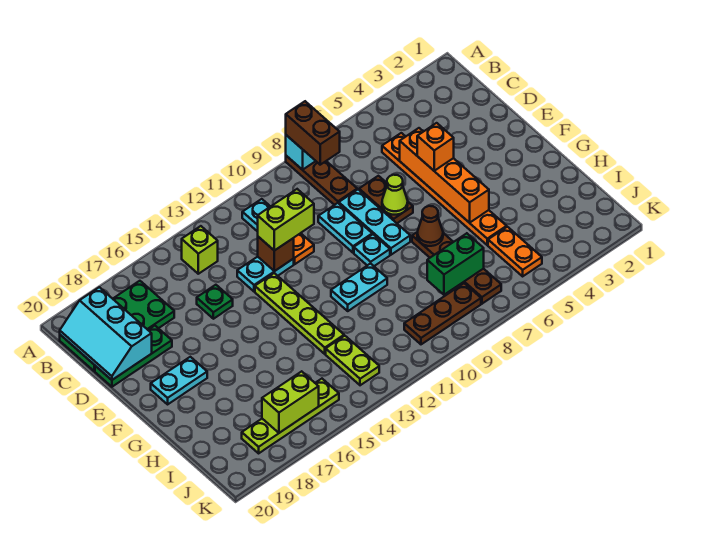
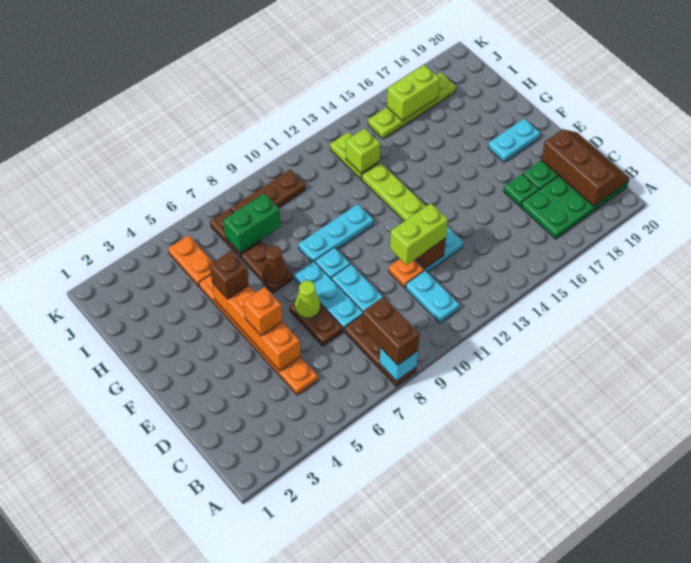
lime 1x1 brick [182,226,218,274] -> lime 1x1 brick moved to [346,128,380,173]
cyan 2x3 slope [60,287,152,380] -> brown 2x3 slope [541,129,630,206]
green 1x1 plate [197,285,233,319] -> green 1x1 plate moved to [504,174,539,206]
none -> brown 1x1 brick [210,251,249,299]
cyan 1x2 plate [331,263,387,311] -> cyan 1x3 plate [299,204,373,262]

